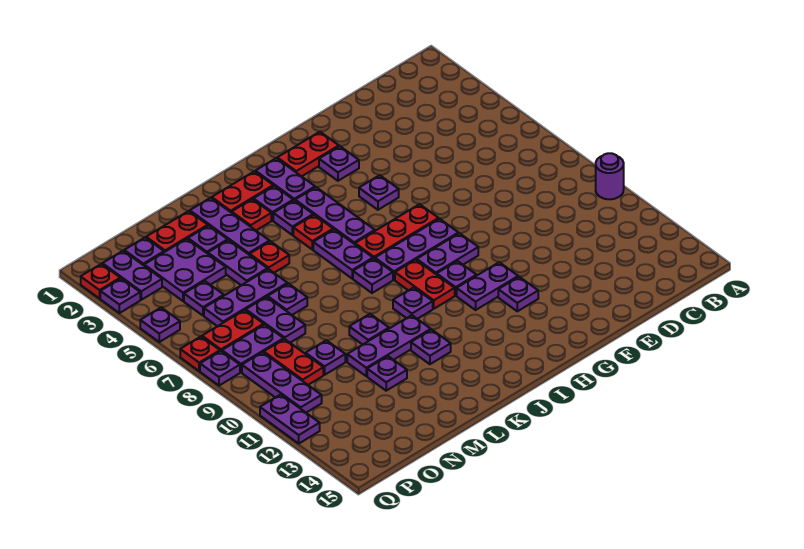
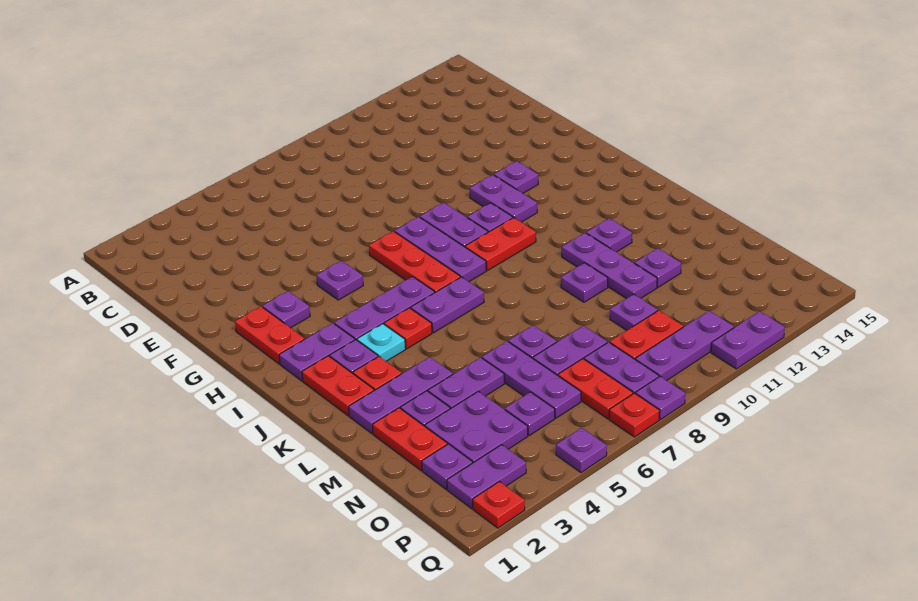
purple 1x1 round brick [596,153,624,199] -> none
purple 1x1 plate [273,200,313,235] -> cyan 1x1 plate [357,324,406,361]
purple 1x1 plate [353,259,393,293] -> none
purple 1x1 plate [393,287,433,319] -> none
red 1x1 plate [250,241,289,273] -> none
purple 1x1 plate [100,278,140,313] -> none

